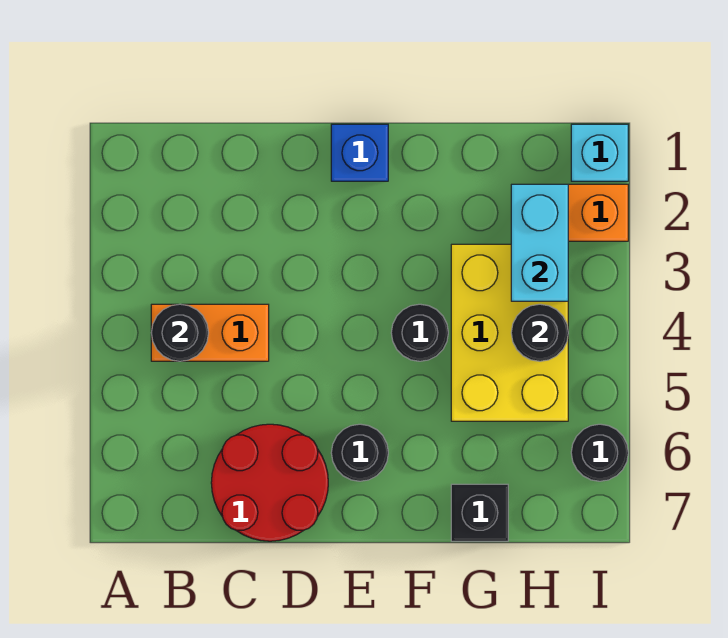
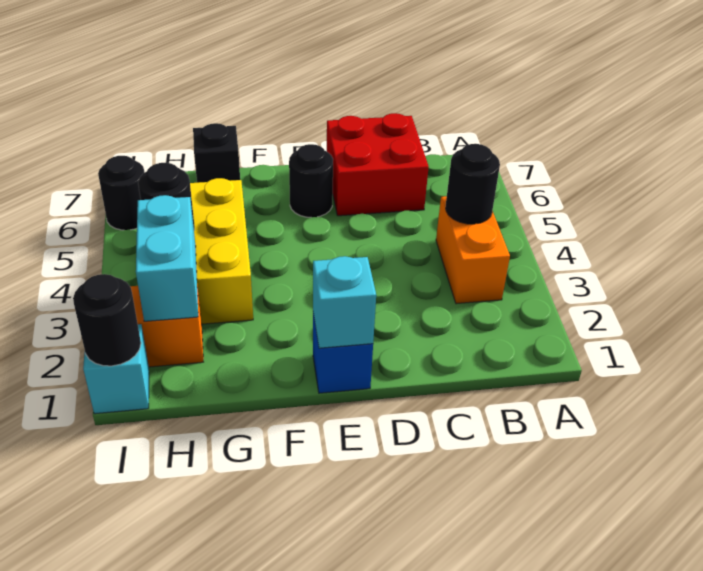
orange 1x2 brick [151,304,269,361] -> orange 1x2 brick turned to [436,196,510,304]
red 2x2 round brick [211,424,328,541] -> red 2x2 brick [327,113,429,216]
none -> cyan 1x1 brick [313,256,376,348]
black 1x1 round brick [391,304,448,361] -> black 1x1 round brick moved to [73,274,141,366]

